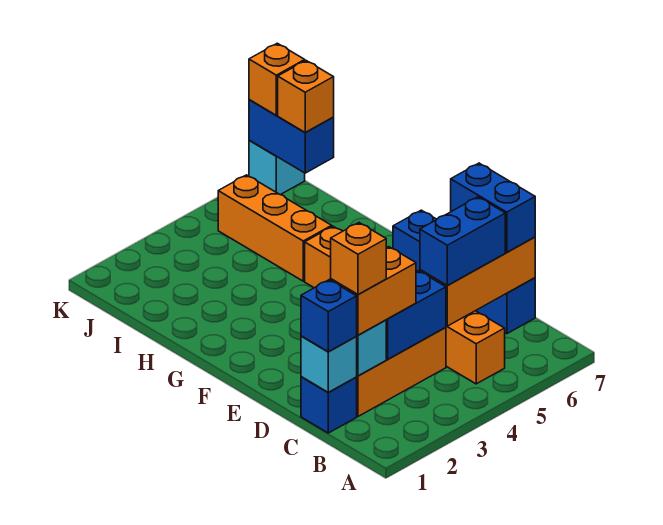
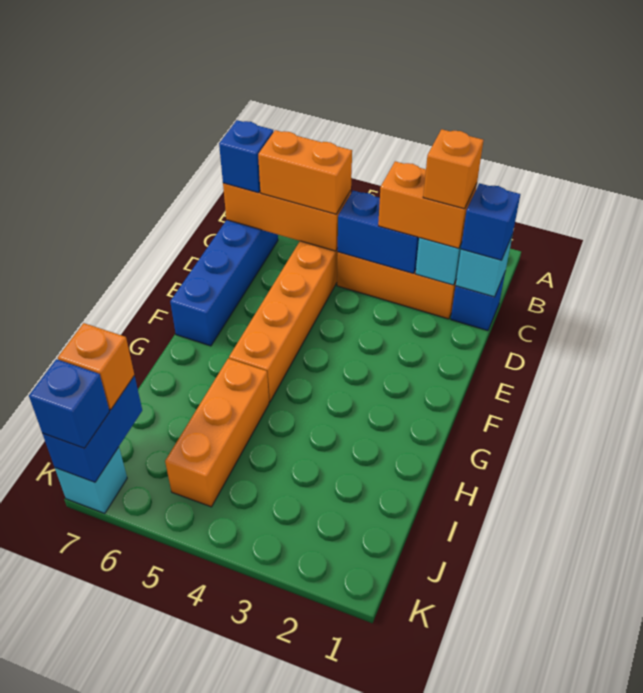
blue 1x2 brick [420,197,505,286] -> orange 1x2 brick [258,130,352,214]
blue 1x2 brick [451,163,535,252] -> blue 1x1 brick [219,120,273,193]
orange 1x1 brick [249,43,305,115] -> blue 1x1 brick [29,359,110,448]

